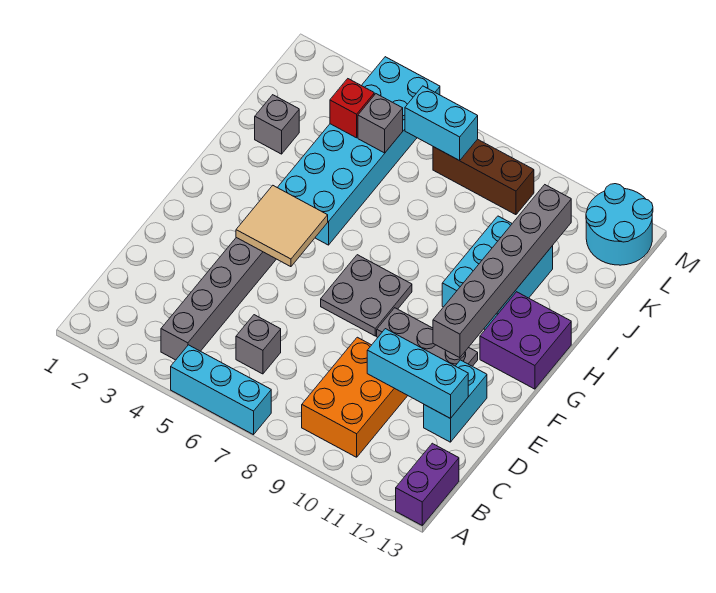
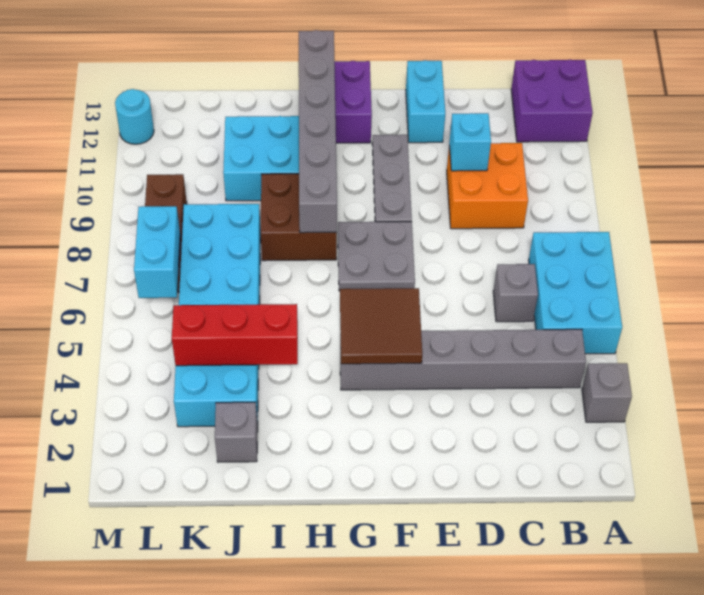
cyan 1x3 brick [171,345,271,435] -> cyan 2x3 brick [529,232,622,354]
purple 1x2 brick [396,443,459,525] -> purple 2x2 brick [511,60,593,142]
orange 2x3 brick [302,337,408,457] -> orange 2x2 brick [447,143,528,229]
cyan 1x3 brick [367,329,468,419] -> cyan 1x1 brick [449,113,491,171]
cyan 1x2 brick [424,360,487,442] -> cyan 1x2 brick turned to [406,60,445,143]
tan 2x2 tile [236,185,328,267] -> brown 2x2 tile [340,288,422,364]
grey 1x6 brick [433,185,571,358] -> grey 1x6 brick turned to [299,30,337,233]
cyan 2x6 brick [277,57,440,245] -> cyan 2x6 brick turned to [174,204,261,427]
none -> brown 2x2 brick [261,174,337,261]
red 1x1 brick [330,79,374,138] -> red 1x3 brick [172,304,298,366]
grey 1x1 brick [358,94,403,153] -> grey 1x1 brick moved to [582,363,632,422]
cyan 2x2 round brick [586,184,653,265] -> cyan 1x1 round brick [115,89,154,144]

